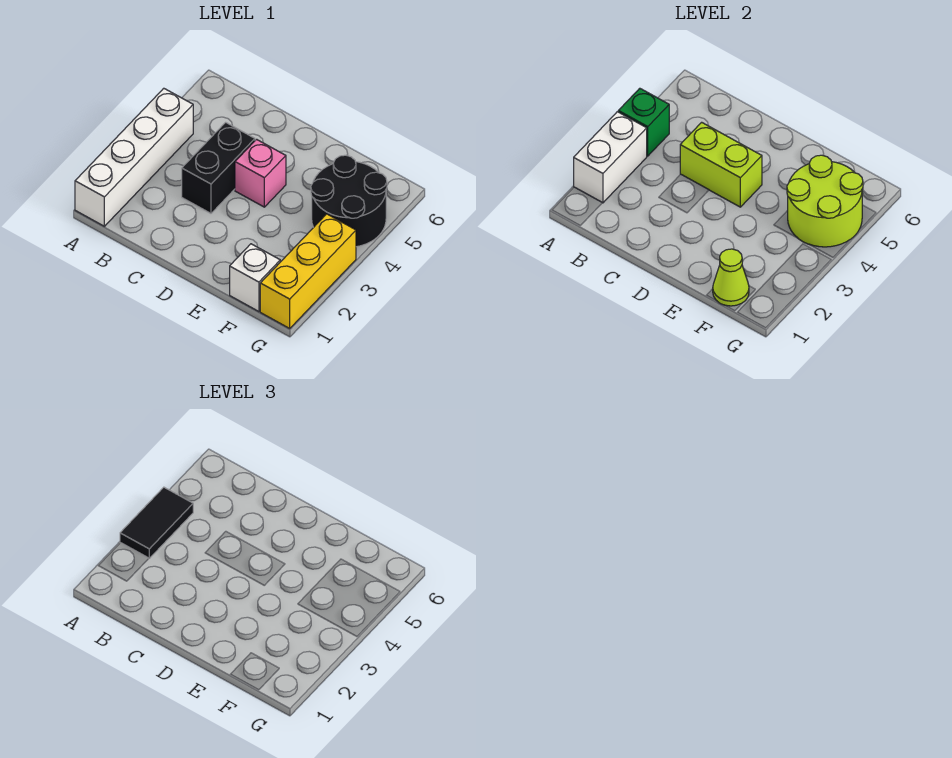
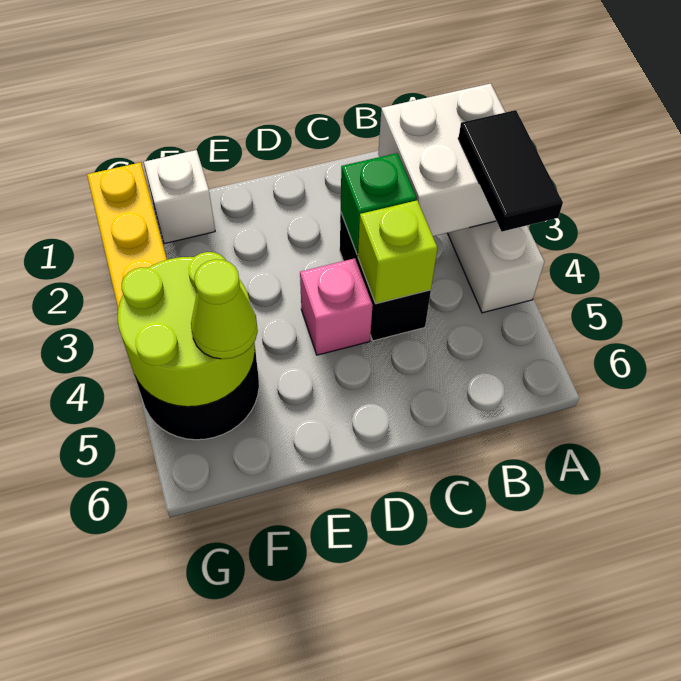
white 1x2 brick [574,112,647,203] -> white 2x2 brick [378,84,505,236]
green 1x1 brick [618,88,669,156] -> green 1x1 brick moved to [341,153,416,255]
lime 1x2 brick [680,122,762,207] -> lime 1x1 brick [358,200,437,304]
lime 1x1 cone [713,249,749,306] -> lime 1x1 cone moved to [191,259,258,359]

